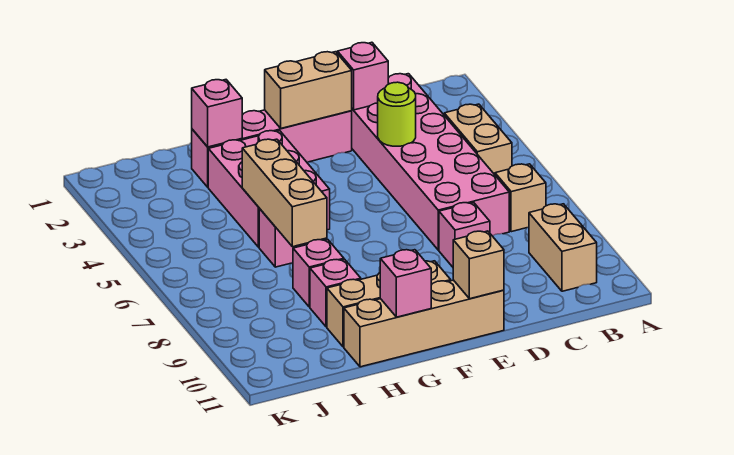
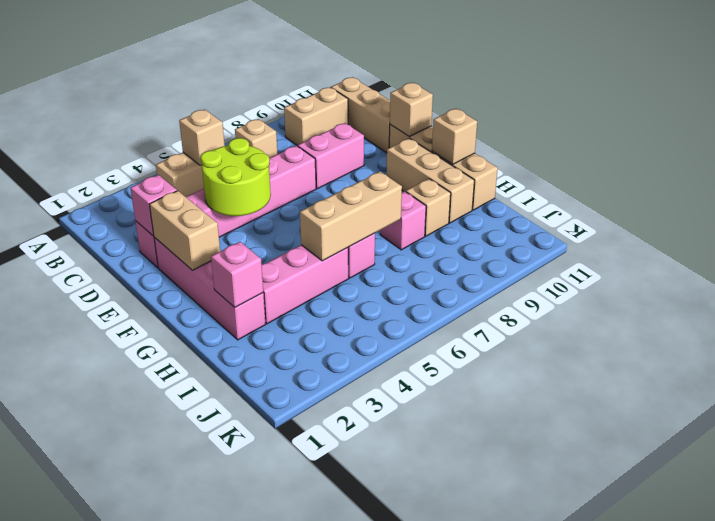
none -> tan 1x1 brick [179,109,225,166]
none -> tan 1x3 brick [331,77,390,153]
pink 2x6 brick [352,74,509,250] -> pink 1x6 brick [135,146,316,267]
lime 1x1 round brick [378,82,416,146] -> lime 2x2 round brick [201,138,271,216]
pink 1x1 brick [439,202,490,267] -> pink 1x2 brick [298,123,364,189]
pink 2x3 brick [208,131,330,247] -> pink 1x3 brick [262,245,349,324]
pink 1x1 brick [380,250,431,317] -> tan 1x1 brick [432,108,477,164]
pink 1x1 brick [310,259,361,327] -> tan 1x1 brick [406,179,451,236]

